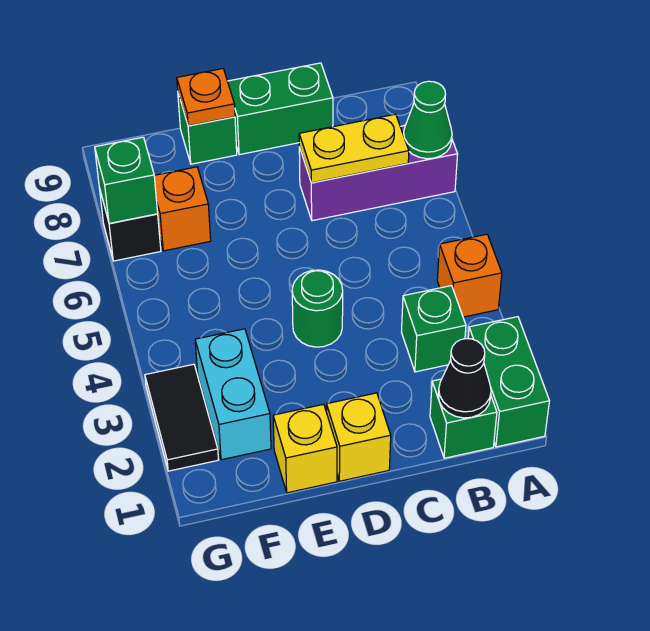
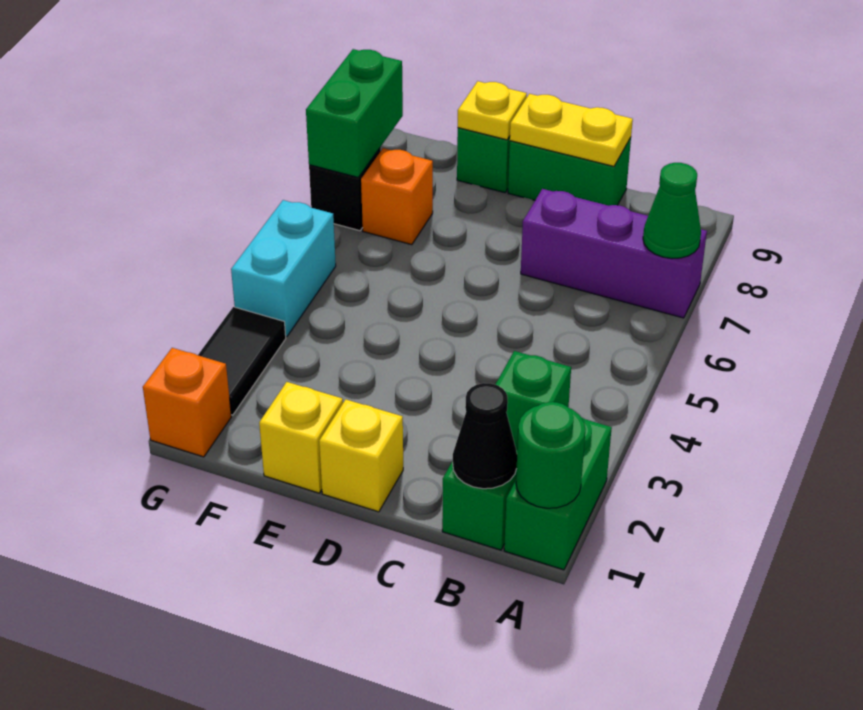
orange 1x1 brick [437,234,502,317] -> orange 1x1 brick moved to [143,348,231,457]
yellow 1x2 plate [299,114,409,183] -> yellow 1x2 plate moved to [510,94,633,166]
green 1x1 round brick [292,270,343,347] -> green 1x1 round brick moved to [516,402,585,508]
orange 1x1 plate [177,69,235,126] -> yellow 1x1 plate [458,81,527,140]
cyan 1x2 brick [195,329,271,460] -> cyan 1x2 brick moved to [231,200,336,337]
green 1x1 brick [95,137,158,223] -> green 1x2 brick [306,49,403,178]

